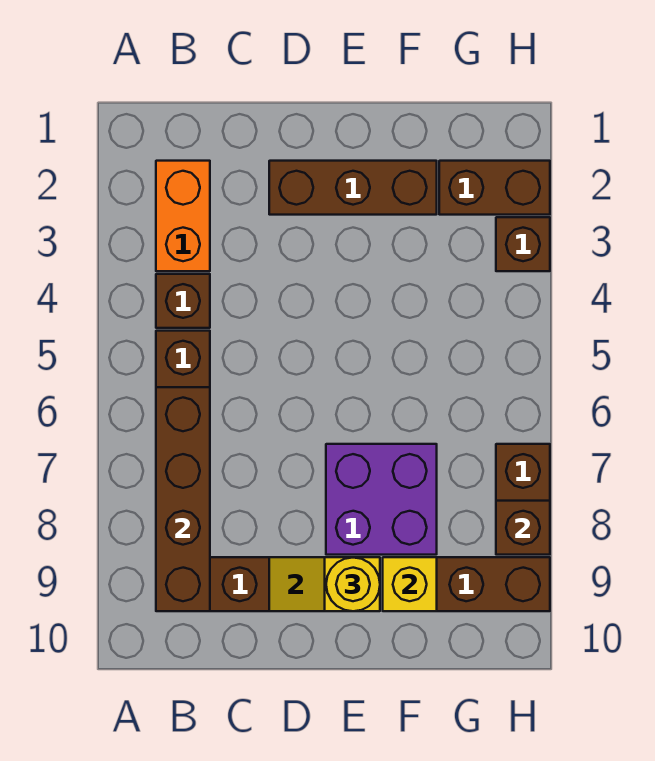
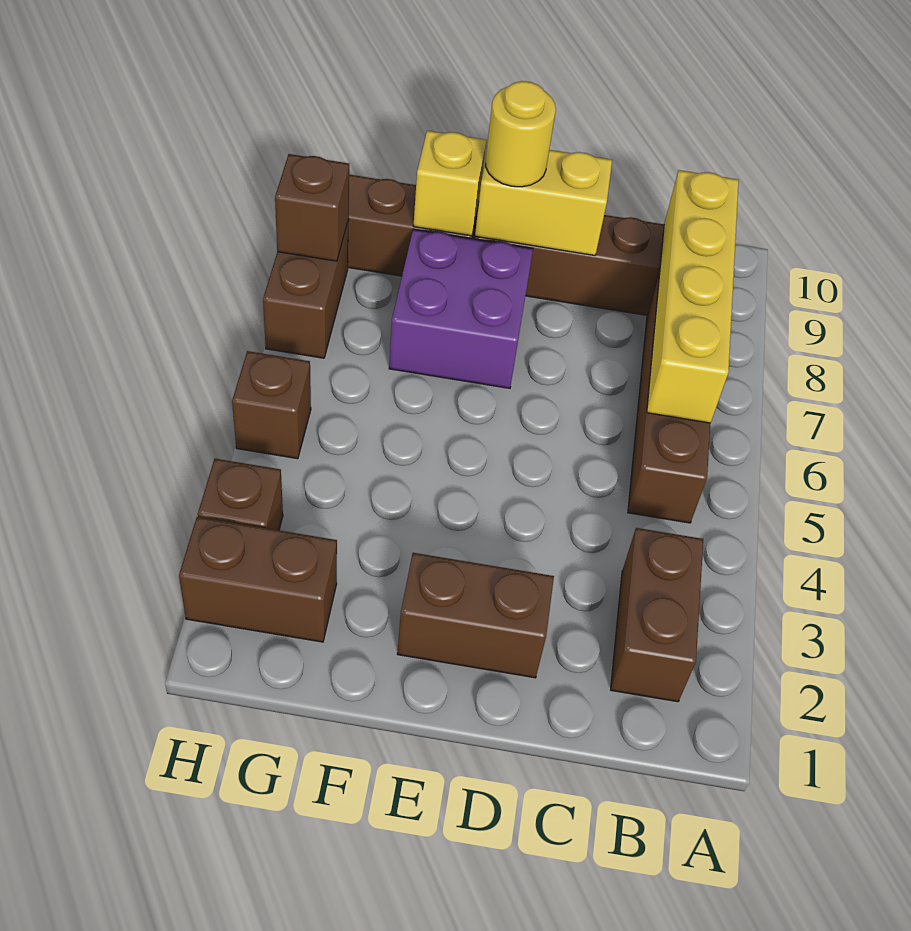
orange 1x2 brick [156,161,210,271] -> brown 1x2 brick [611,528,703,702]
brown 1x1 brick [156,274,210,328] -> brown 1x1 brick moved to [232,351,311,459]
brown 1x4 brick [156,387,210,611] -> yellow 1x4 brick [647,170,739,423]
brown 1x3 brick [269,161,437,215] -> brown 1x2 brick [397,553,554,678]
yellow 1x2 slope [269,557,380,611] -> yellow 1x2 brick [475,150,612,255]

